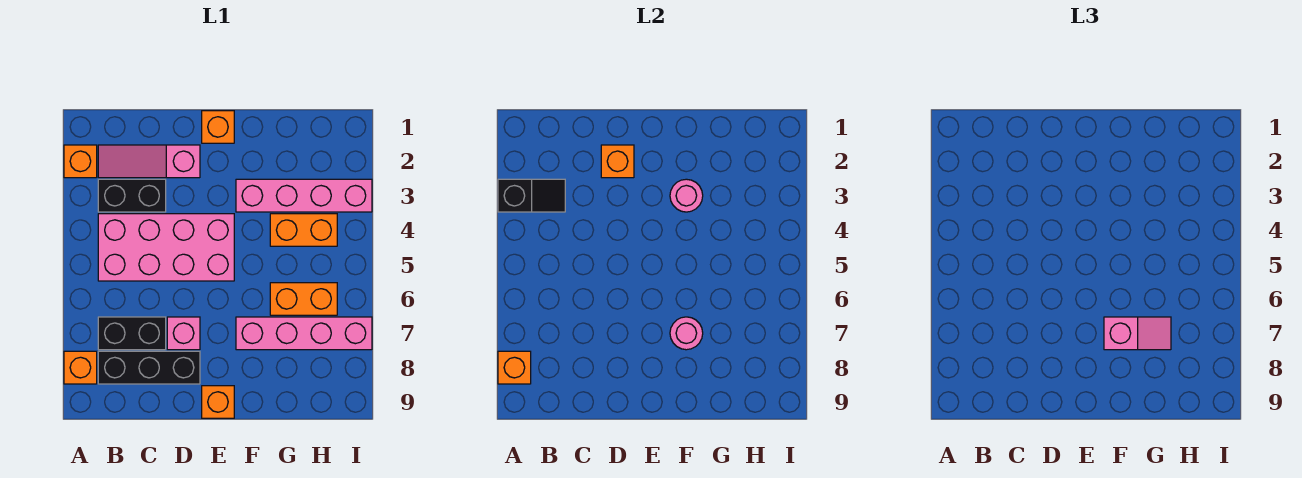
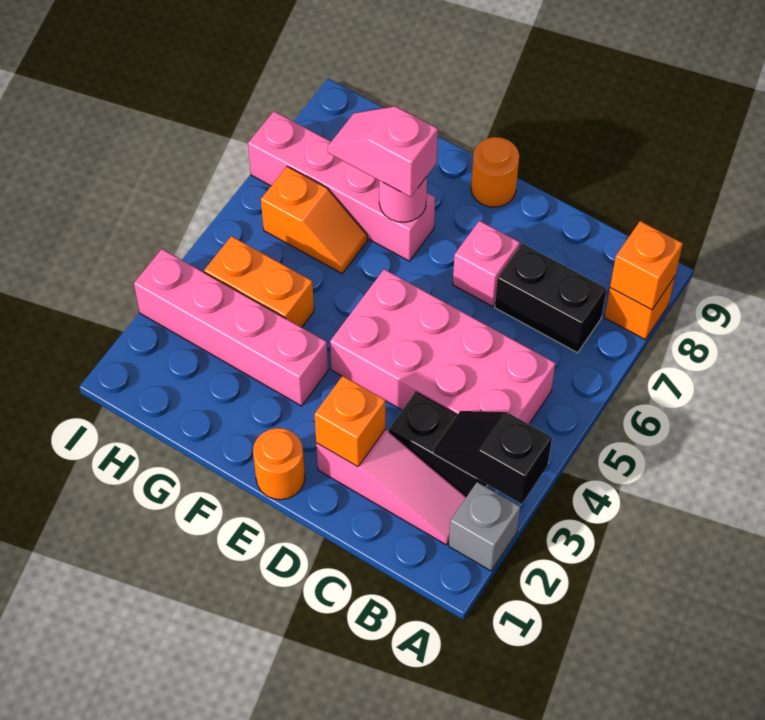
orange 1x1 brick [64,145,97,178] -> grey 1x1 brick [449,482,520,571]
black 1x3 brick [98,351,200,384] -> none
orange 1x1 brick [202,111,234,143] -> orange 1x1 round brick [253,428,305,500]
orange 1x1 brick [202,386,234,418] -> orange 1x1 round brick [471,137,519,207]
pink 1x1 round brick [670,179,703,212] -> none
orange 1x2 brick [270,283,337,315] -> orange 1x2 slope [261,167,367,274]

